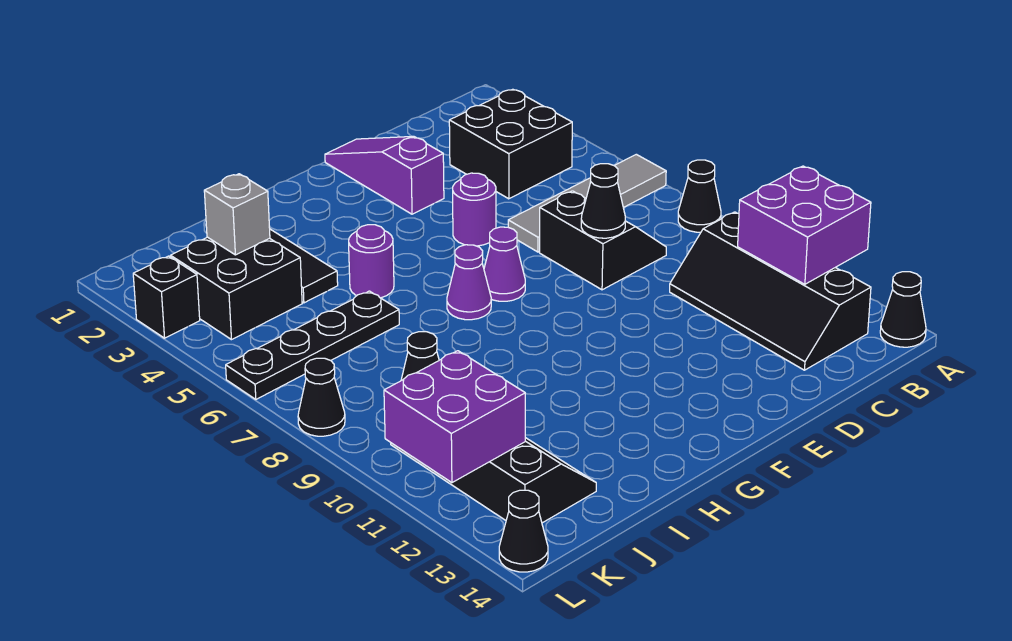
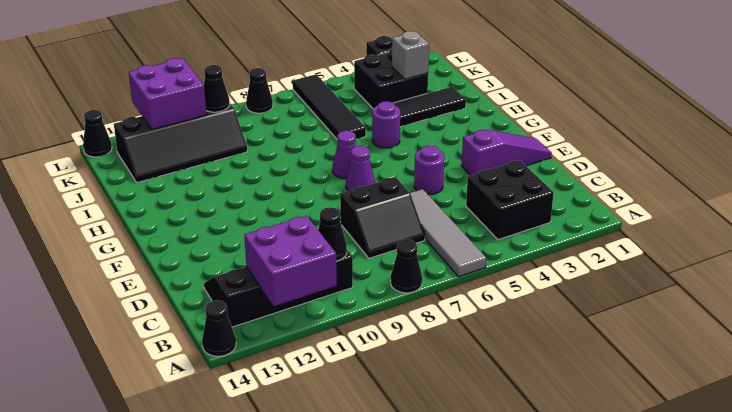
black 1x1 cone [581,164,625,238] -> black 1x1 cone moved to [318,207,347,261]
black 1x4 plate [226,291,399,399] -> black 1x4 tile [293,74,366,139]

